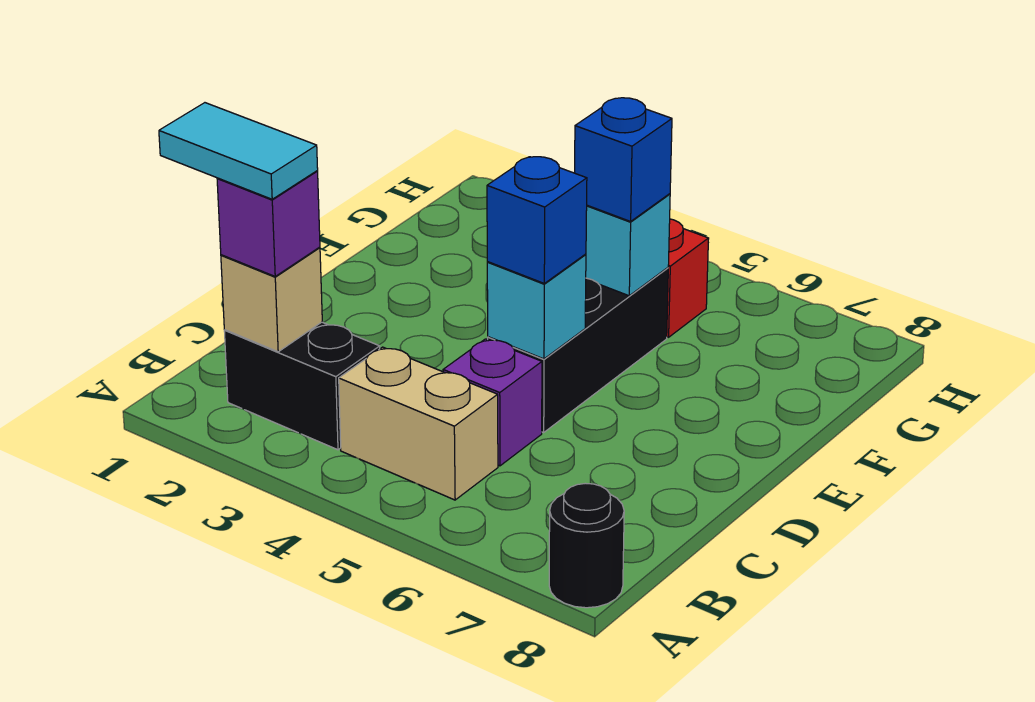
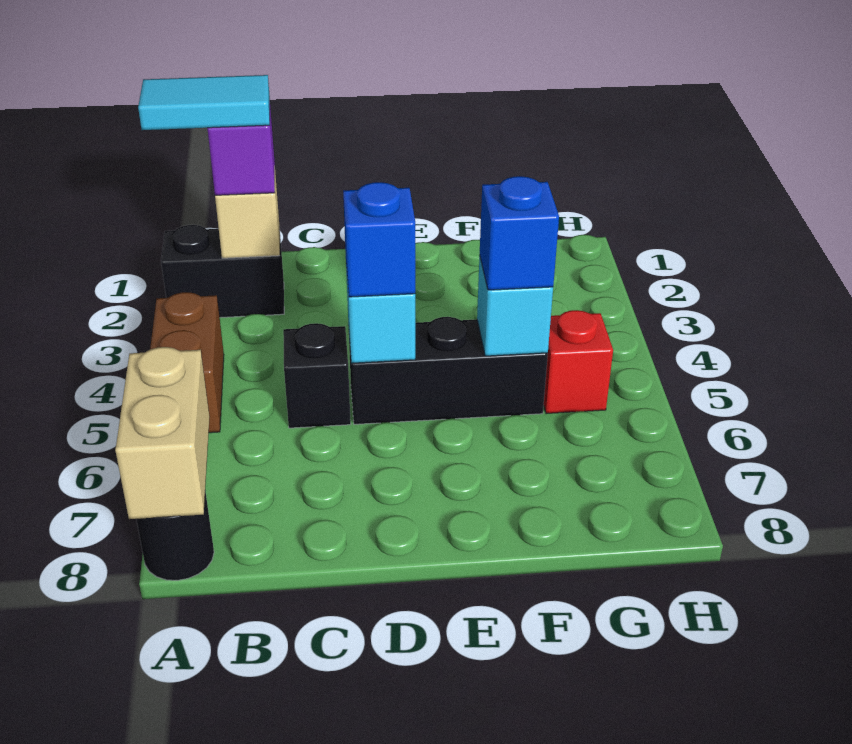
none -> brown 1x2 brick [150,292,224,433]
cyan 1x2 tile [159,103,318,199] -> cyan 1x2 tile turned to [138,75,270,130]
black 1x2 brick [224,322,380,450] -> black 1x2 brick turned to [161,225,284,318]
tan 1x2 brick [339,347,498,500] -> tan 1x2 brick moved to [115,347,210,519]
purple 1x1 brick [443,339,542,466] -> black 1x1 brick [283,323,351,428]

